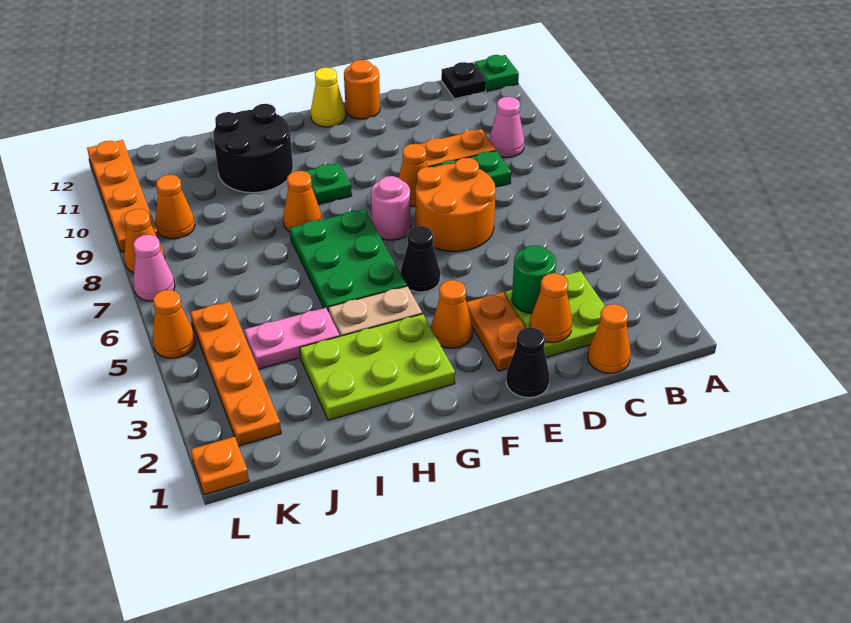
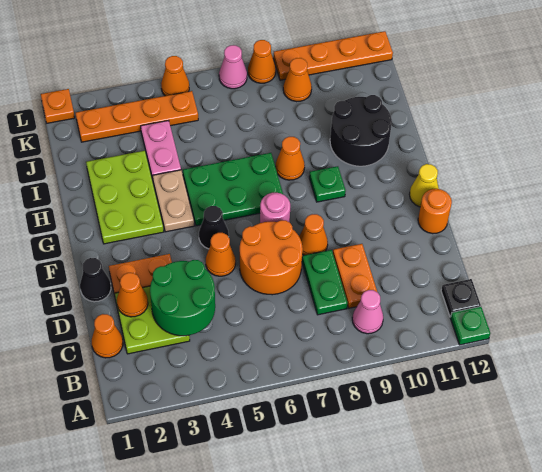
green 1x1 round brick [512,245,556,313] -> green 2x2 round brick [150,260,215,336]
orange 1x1 cone [431,280,473,348] -> orange 1x1 cone moved to [206,233,236,276]

